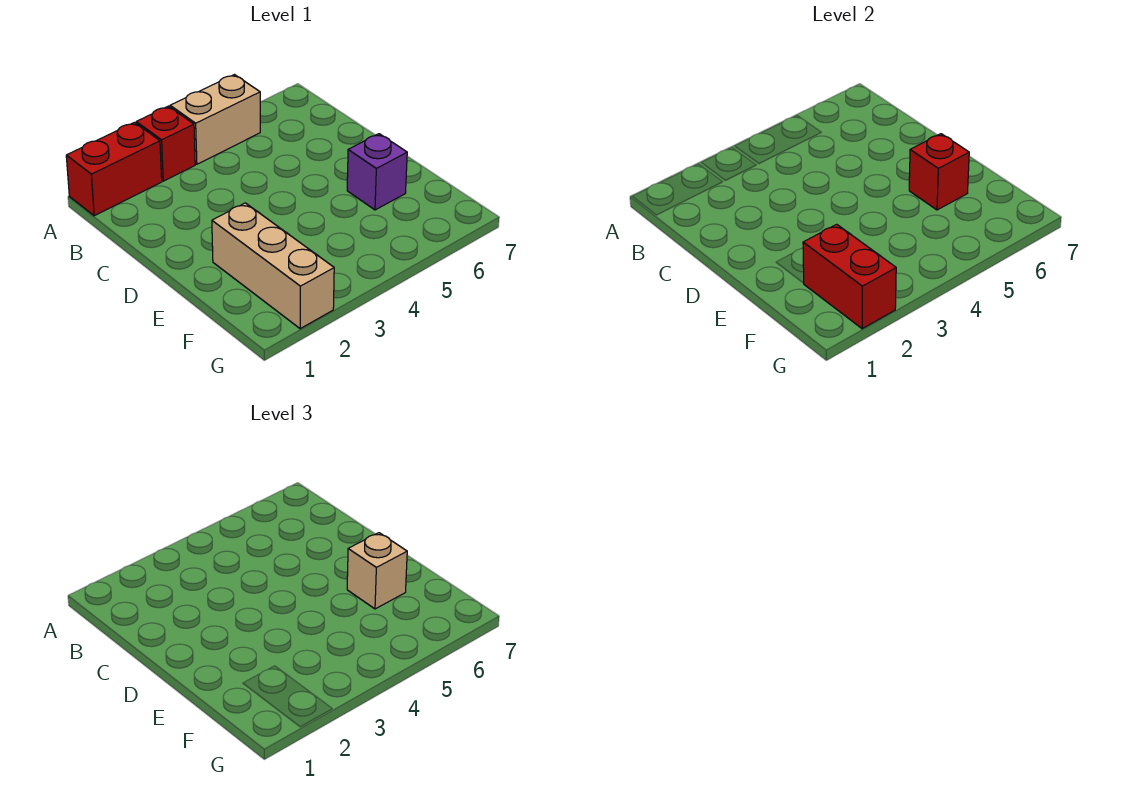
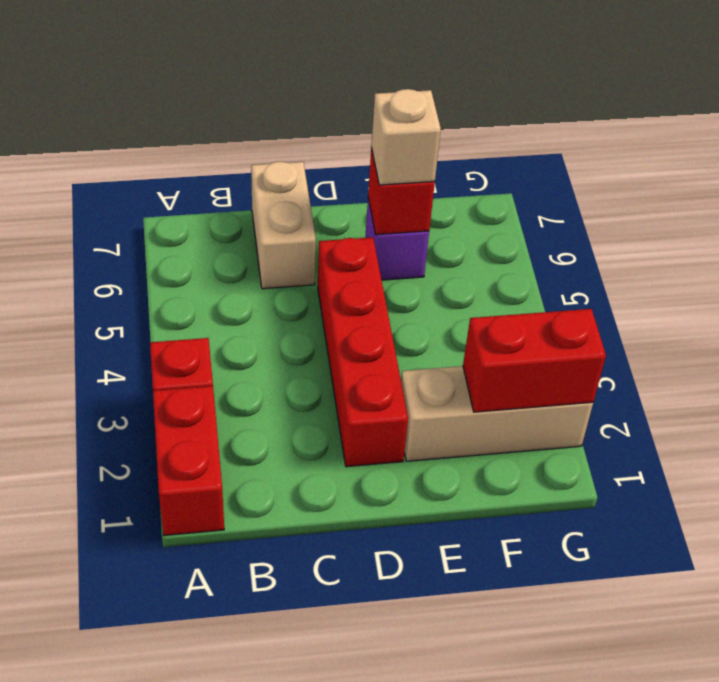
tan 1x2 brick [170,75,260,164] -> tan 1x2 brick moved to [251,162,316,289]
none -> red 1x4 brick [318,237,408,467]

